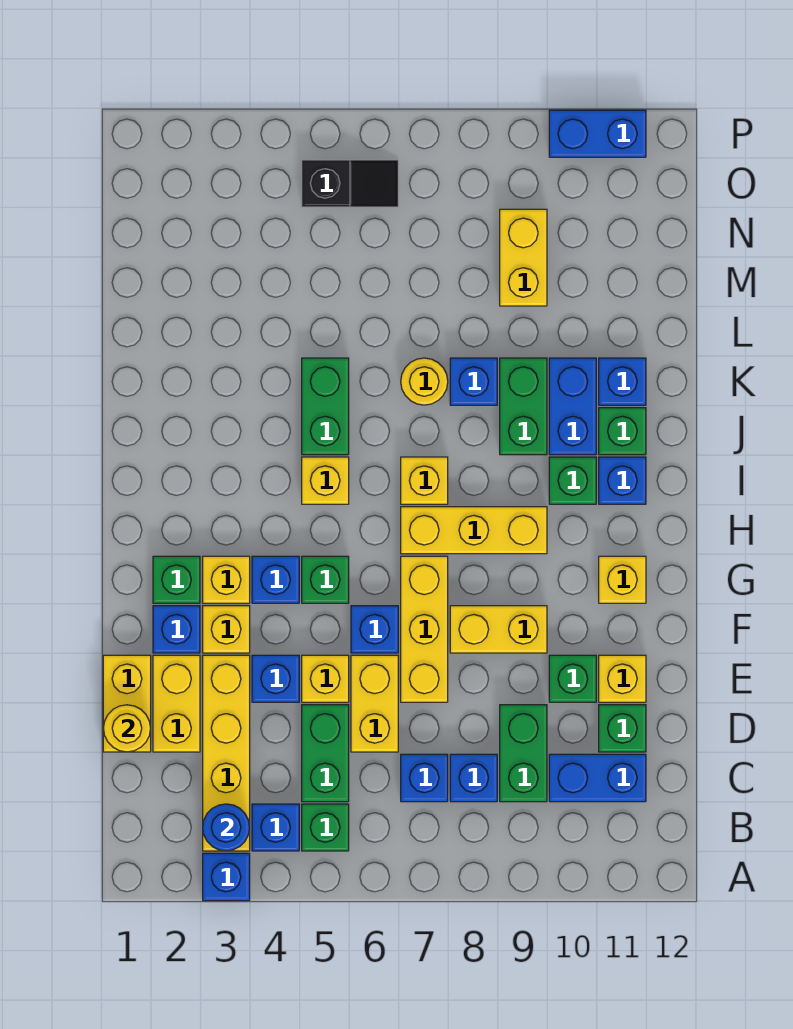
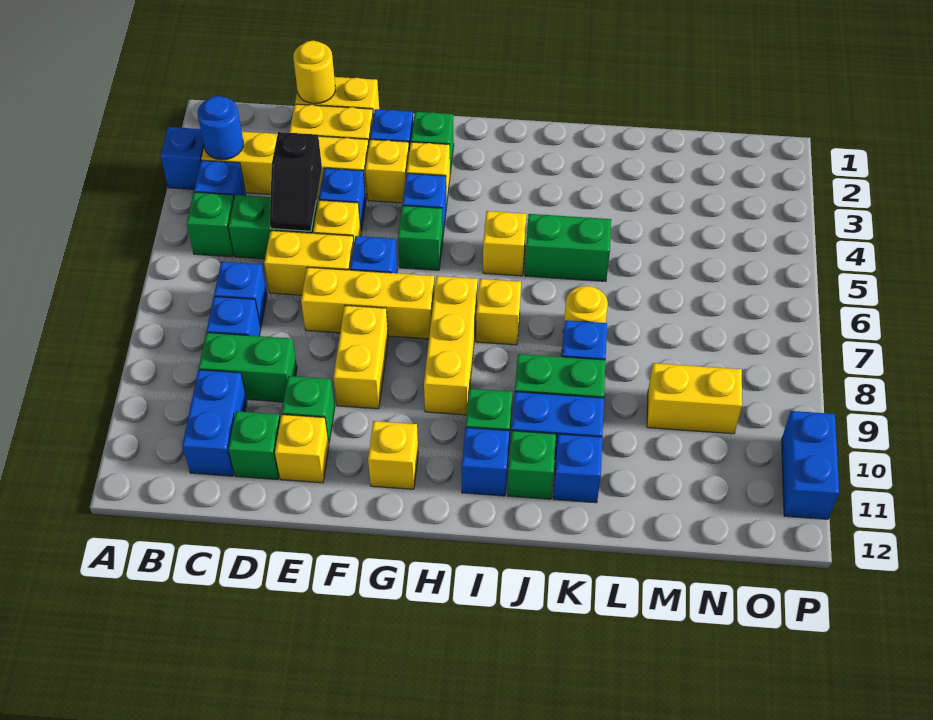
black 1x2 slope [302,160,398,207] -> black 1x2 slope moved to [270,132,322,231]

